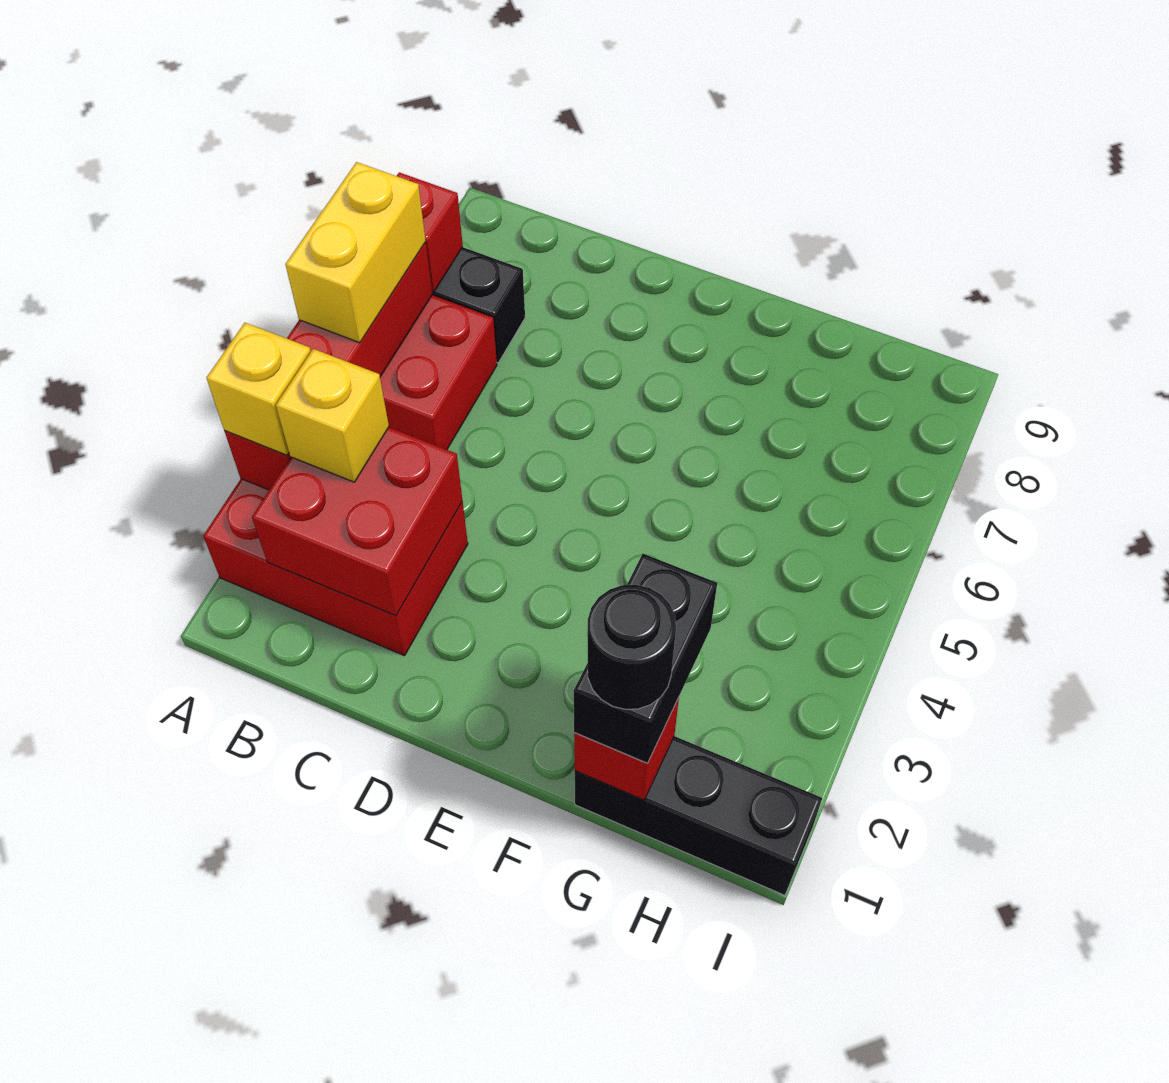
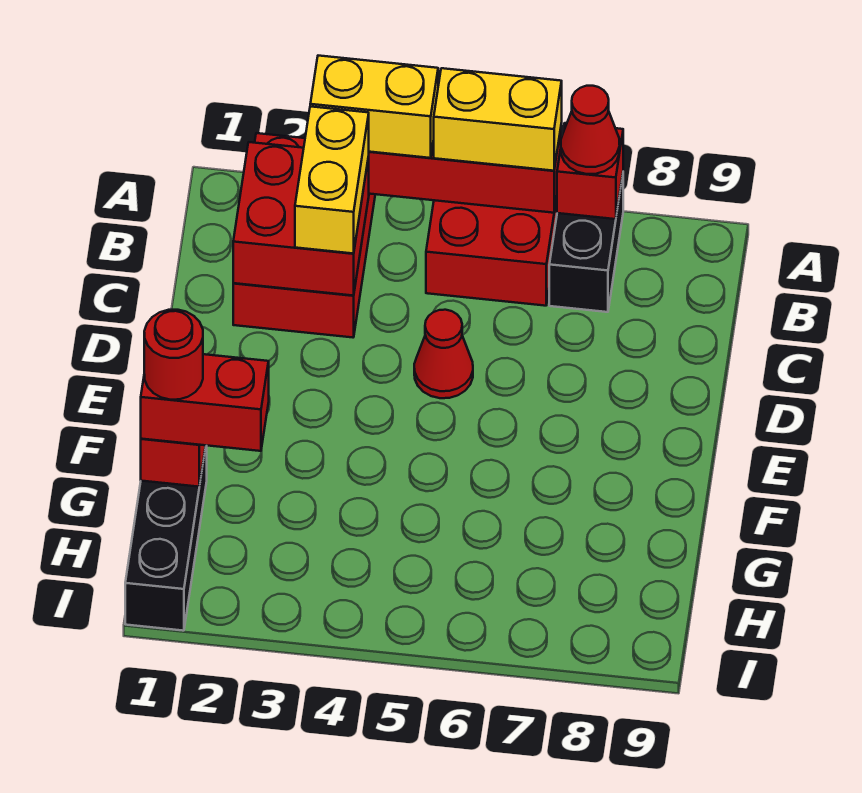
yellow 1x1 brick [206,323,311,455] -> yellow 1x2 brick [310,56,438,158]
none -> red 1x1 cone [561,86,620,174]
yellow 1x1 brick [276,349,389,482] -> yellow 1x2 brick [295,106,369,254]
none -> red 1x1 cone [414,310,473,398]
black 1x2 brick [574,554,717,763] -> red 1x2 brick [141,354,269,451]
black 1x1 round brick [588,585,676,709] -> red 1x1 round brick [144,310,203,400]

